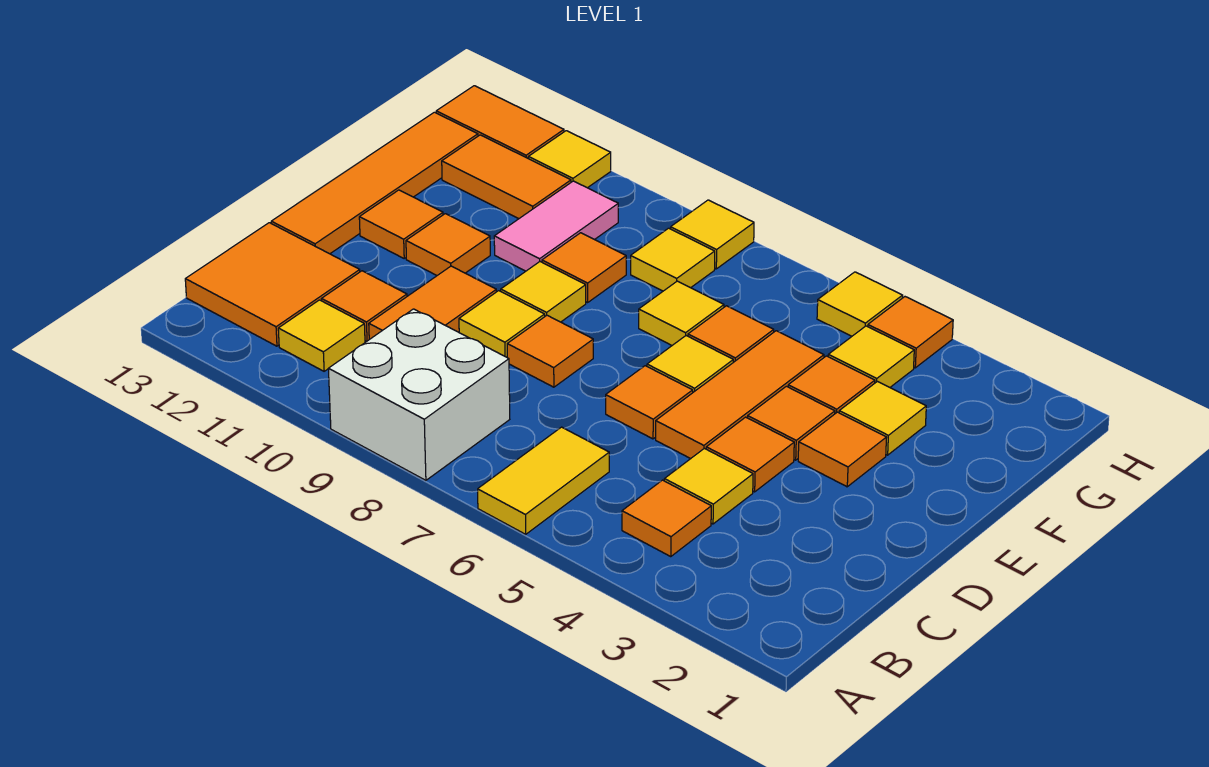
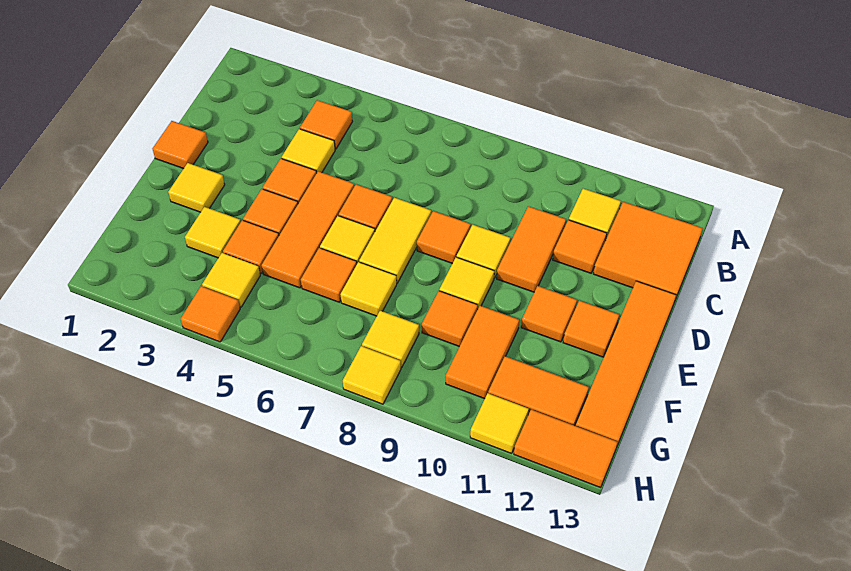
yellow 1x2 tile [478,427,609,534] -> yellow 1x2 tile moved to [359,198,431,283]
white 2x2 brick [328,309,510,480] -> none
orange 1x1 tile [798,412,887,487] -> orange 1x1 tile moved to [153,121,208,169]
pink 1x2 tile [494,181,618,271] -> orange 1x2 tile [446,306,519,399]
yellow 1x1 tile [817,272,903,336] -> yellow 1x1 tile moved to [168,163,225,212]

